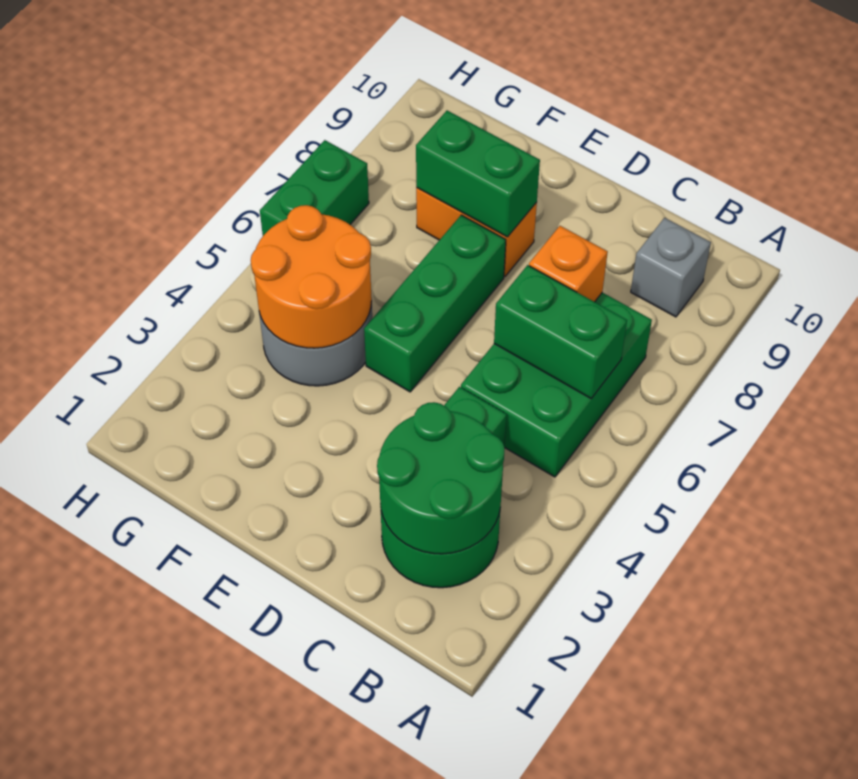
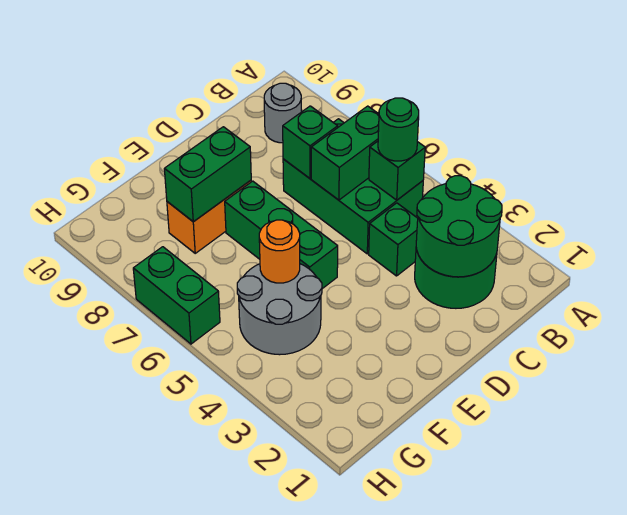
none -> green 1x1 brick [369,141,425,200]
none -> green 1x1 round brick [378,98,419,161]
grey 1x1 brick [631,218,711,317] -> grey 1x1 round brick [264,83,301,143]
orange 1x1 brick [529,226,608,302] -> green 1x1 brick [283,106,338,178]
orange 2x2 round brick [251,205,372,348] -> orange 1x1 round brick [259,220,300,283]

